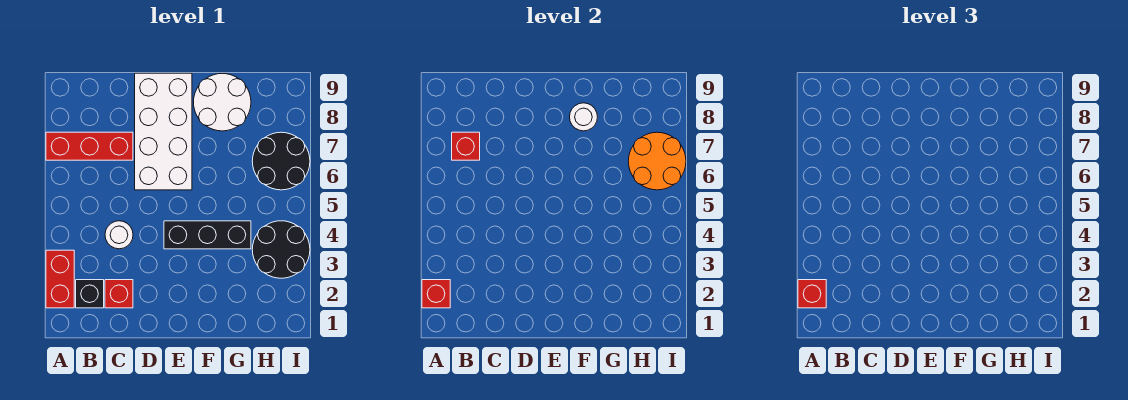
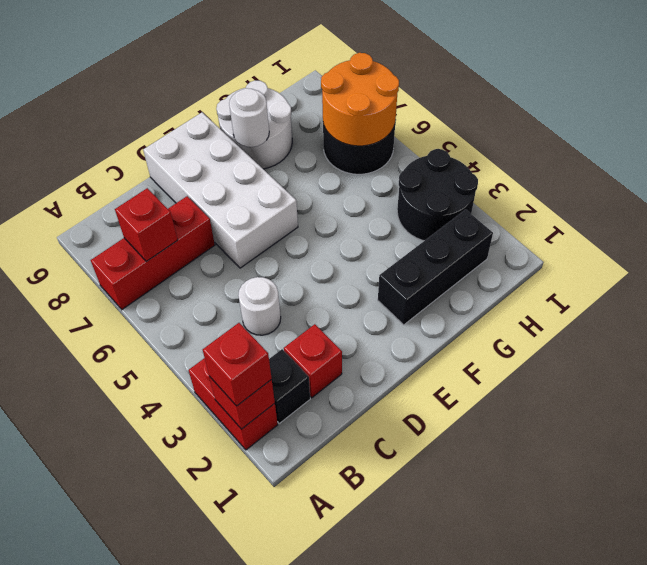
black 1x3 brick [164,221,251,249] -> black 1x3 brick moved to [378,210,493,325]

